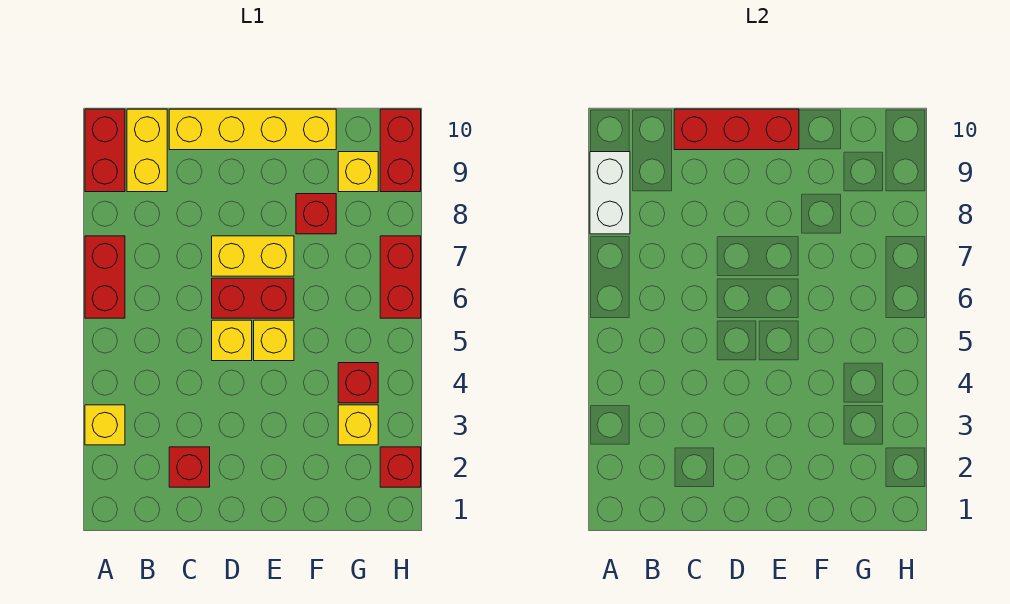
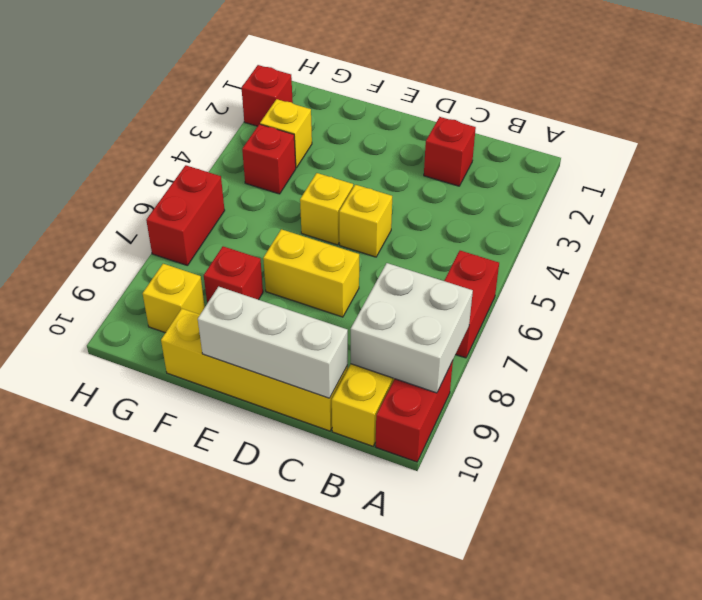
yellow 1x1 brick [85,405,125,445] -> none
white 1x2 brick [590,152,630,234] -> white 2x2 brick [351,263,473,393]
red 1x3 brick [674,109,799,150] -> white 1x3 brick [198,287,348,398]
red 1x2 brick [212,278,294,318] -> none
red 1x2 brick [380,109,421,192] -> none

